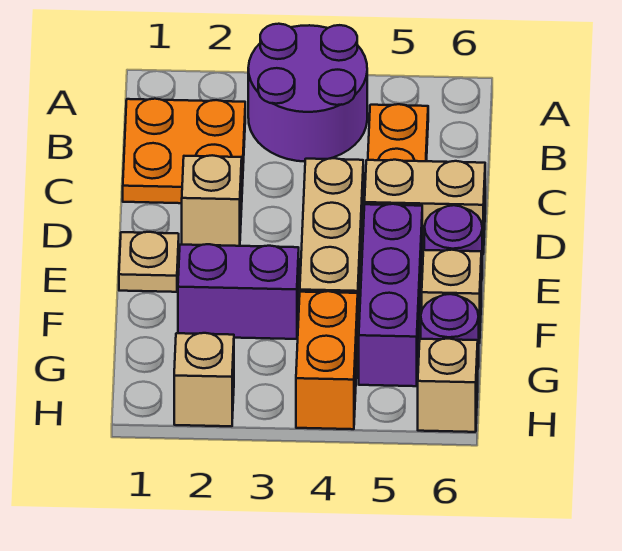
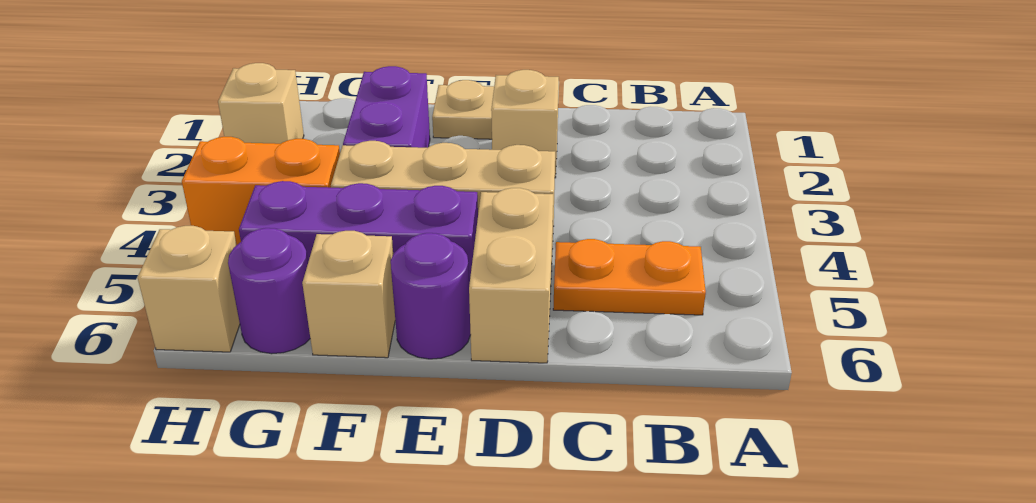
purple 2x2 round brick [248,24,367,162] -> none
orange 2x2 plate [123,99,245,203] -> none

